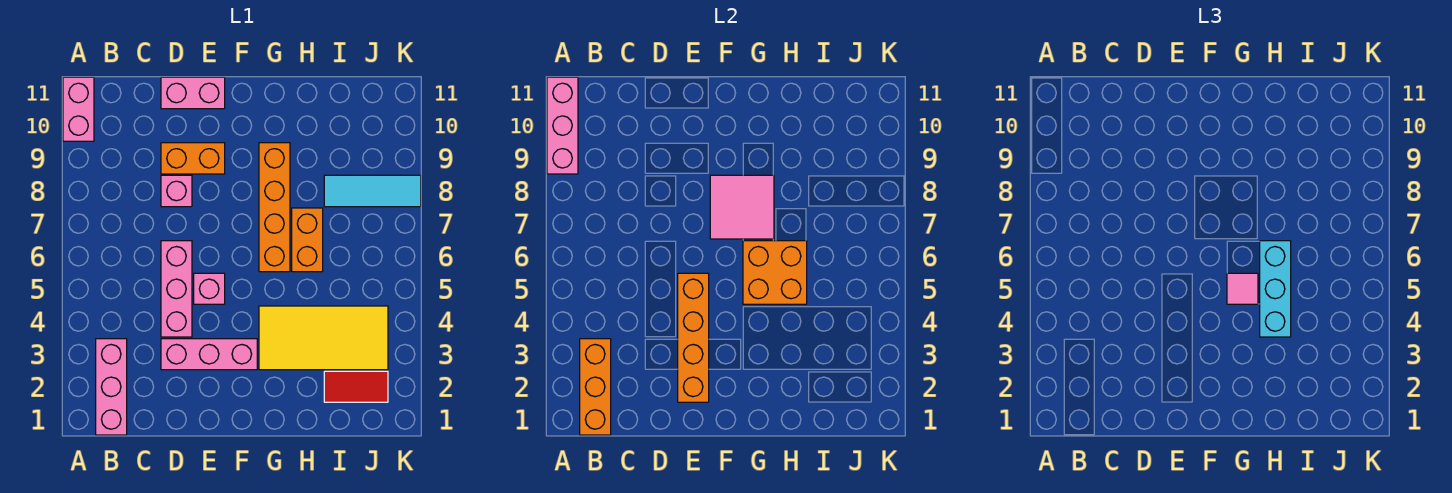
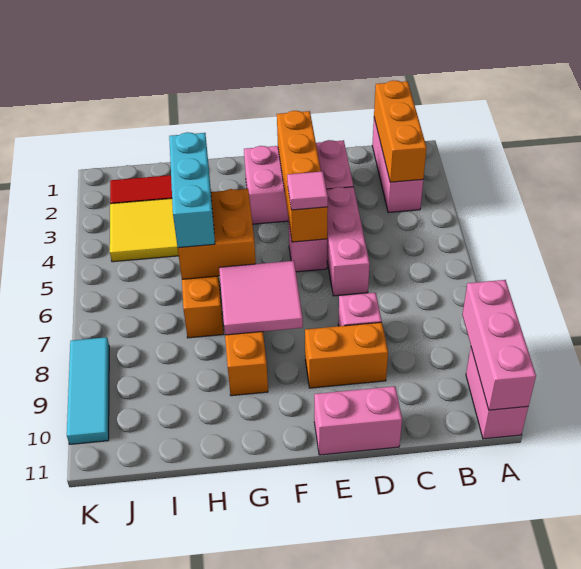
pink 1x3 brick [161,339,257,370] -> pink 2x3 brick [244,140,353,224]
pink 1x1 tile [1227,273,1258,304] -> pink 1x1 tile moved to [287,171,328,210]
cyan 1x3 tile [324,175,421,207] -> cyan 1x3 tile turned to [67,337,109,444]

